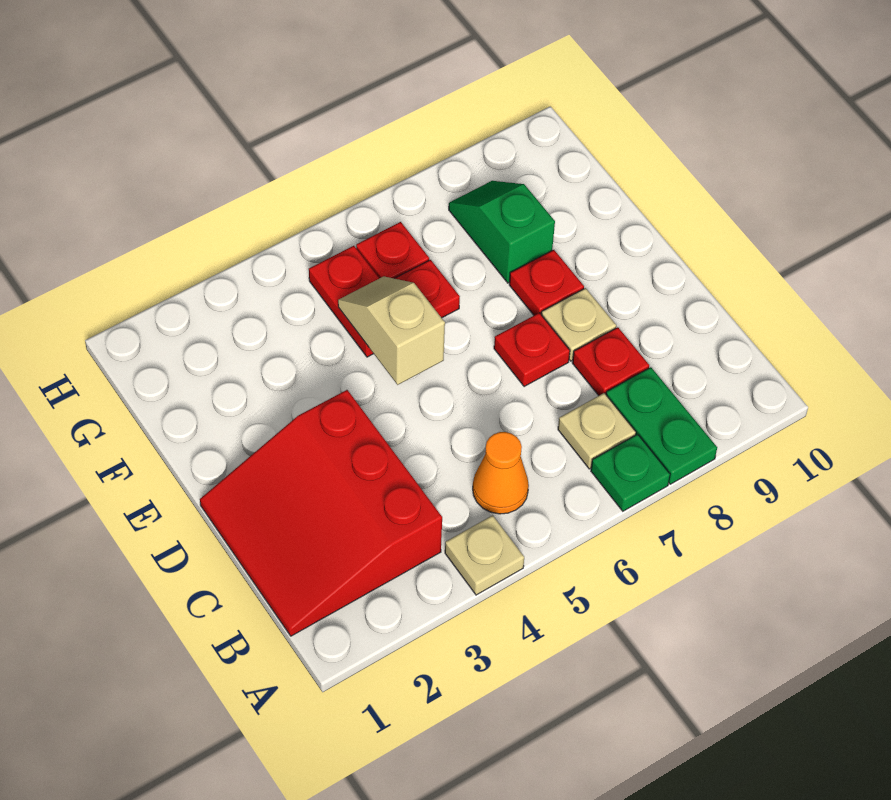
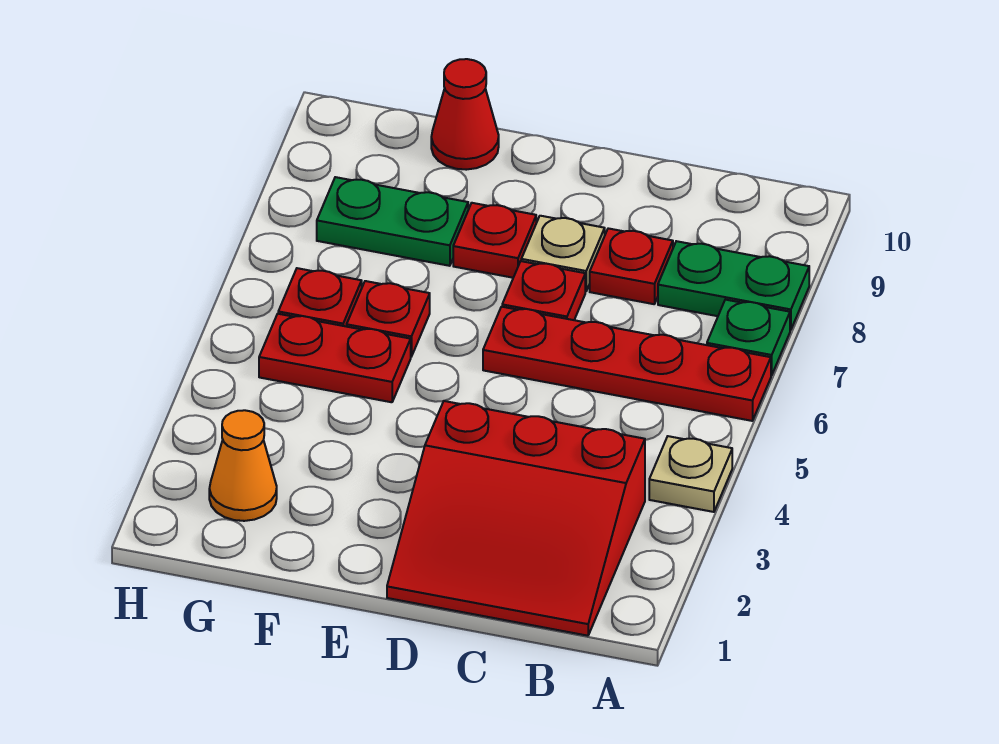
none -> red 1x4 plate [483,307,771,421]
orange 1x1 cone [473,432,529,514] -> orange 1x1 cone moved to [209,410,277,521]
tan 1x1 plate [558,393,636,469] -> none
tan 1x2 slope [338,276,445,385] -> none
green 1x2 slope [449,181,555,283] -> green 1x2 plate [317,177,468,266]
none -> red 1x1 cone [431,59,499,170]

